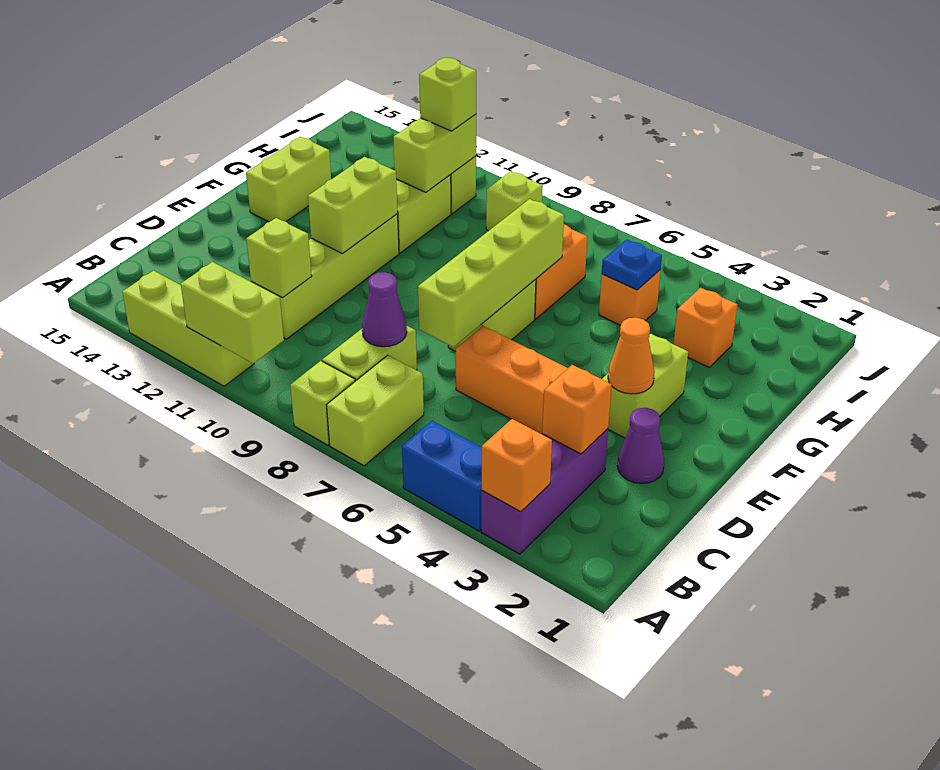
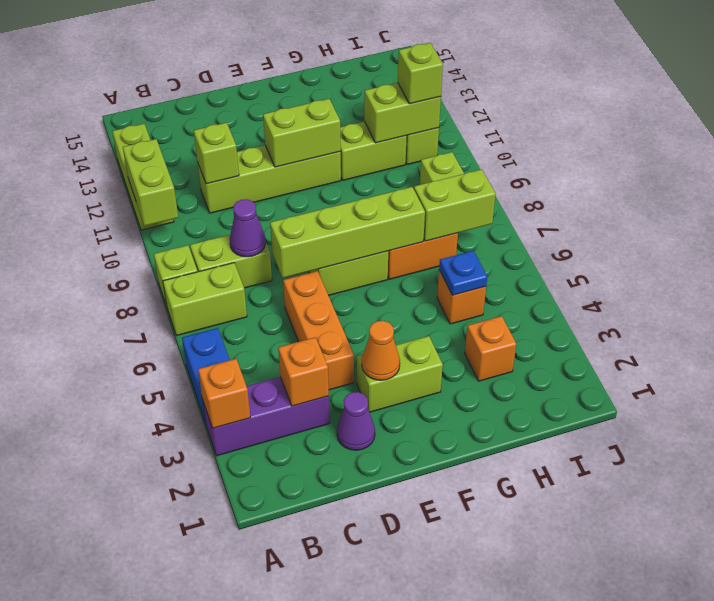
lime 1x2 brick [246,137,331,222] -> lime 1x2 brick moved to [414,169,496,241]

